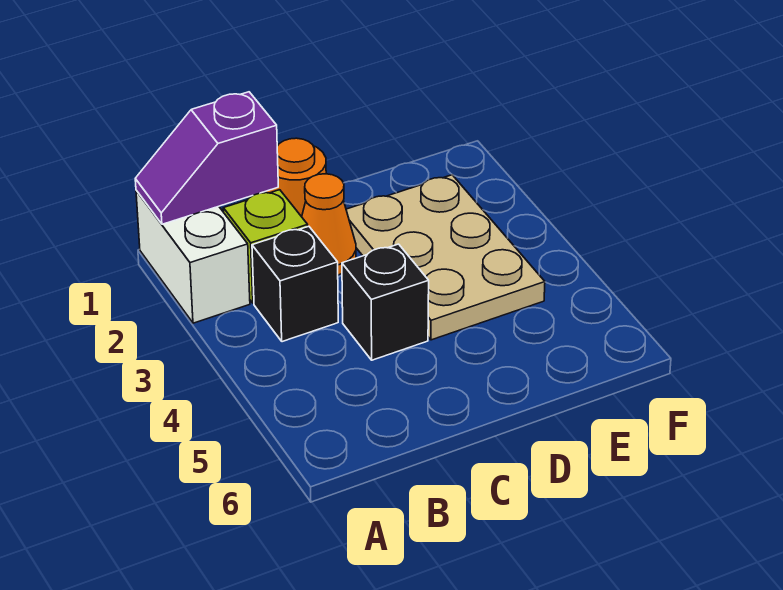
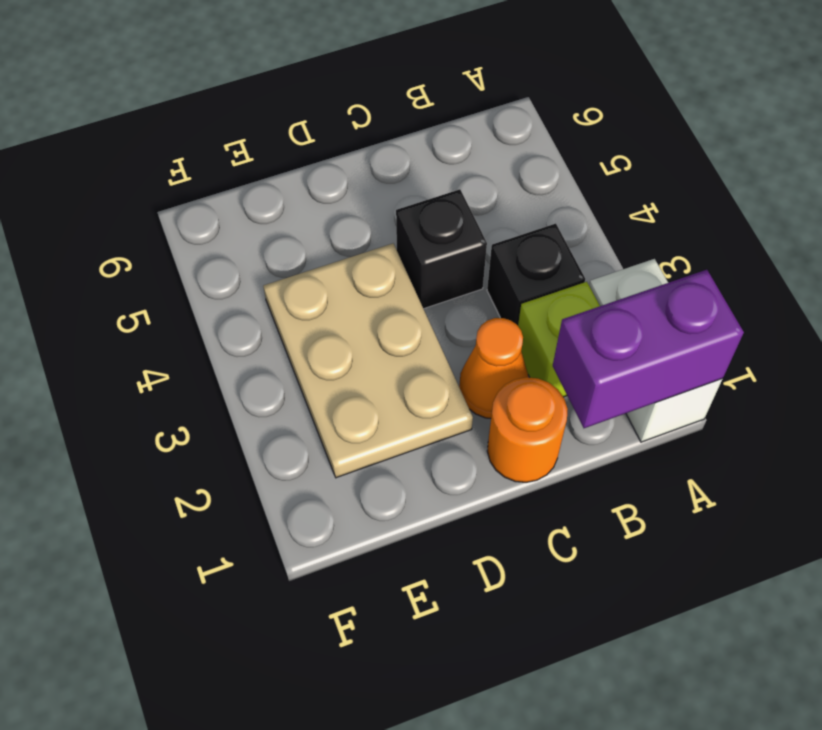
purple 1x2 slope [135,92,278,224] -> purple 1x2 brick [553,270,744,428]

